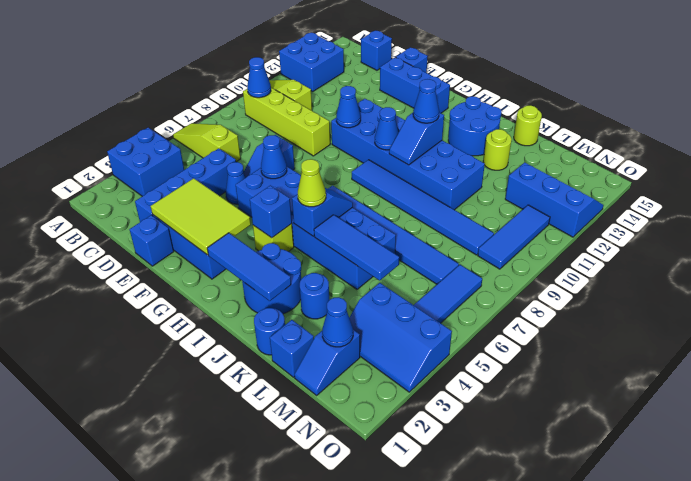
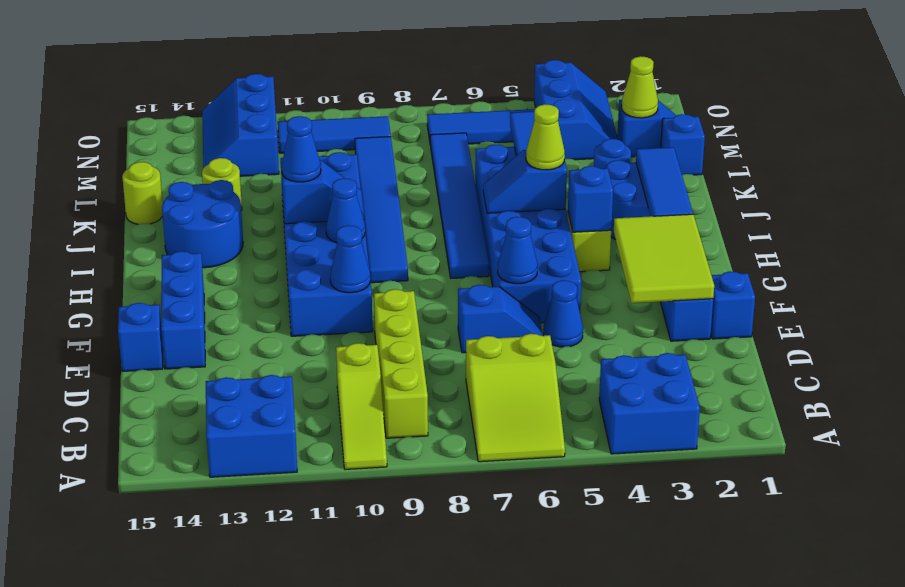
lime 1x3 slope [173,123,241,162] -> lime 2x3 slope [466,334,565,462]
blue 1x1 cone [247,57,271,98] -> none
blue 1x1 brick [361,30,392,70] -> none
blue 1x4 brick [135,148,236,222] -> none
blue 1x1 round brick [254,308,285,355] -> none
blue 1x1 cone [322,297,353,347] -> lime 1x1 cone [622,56,658,118]

